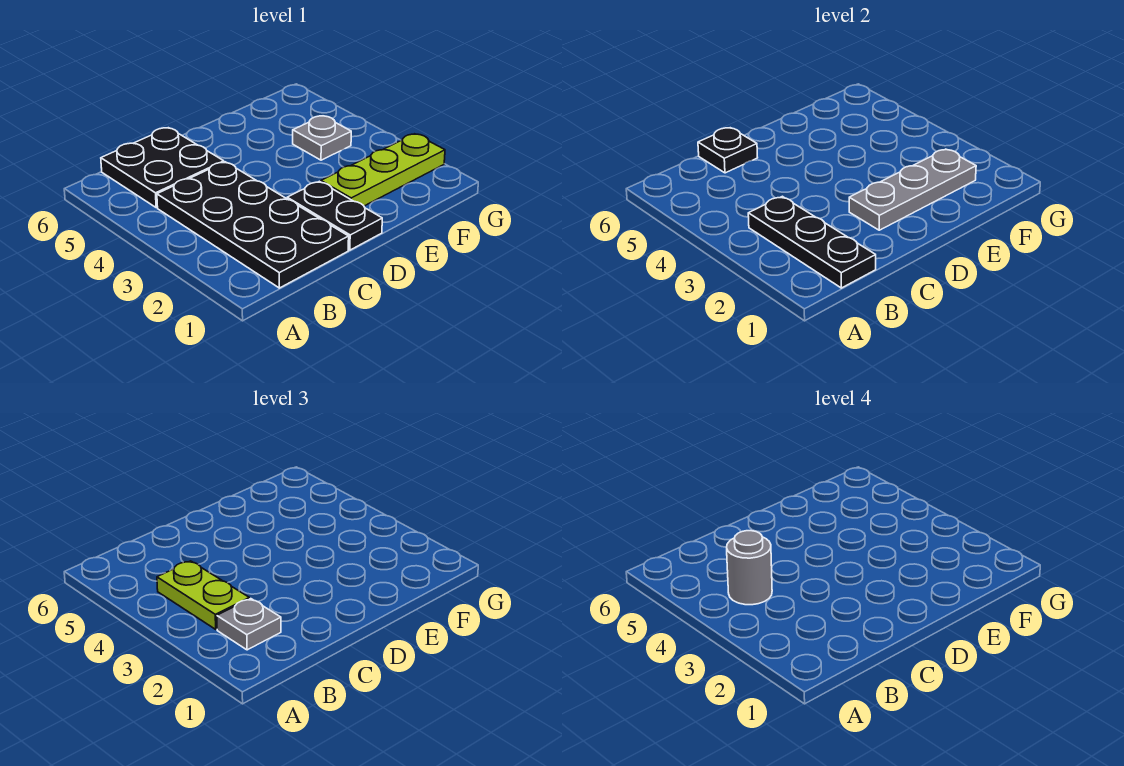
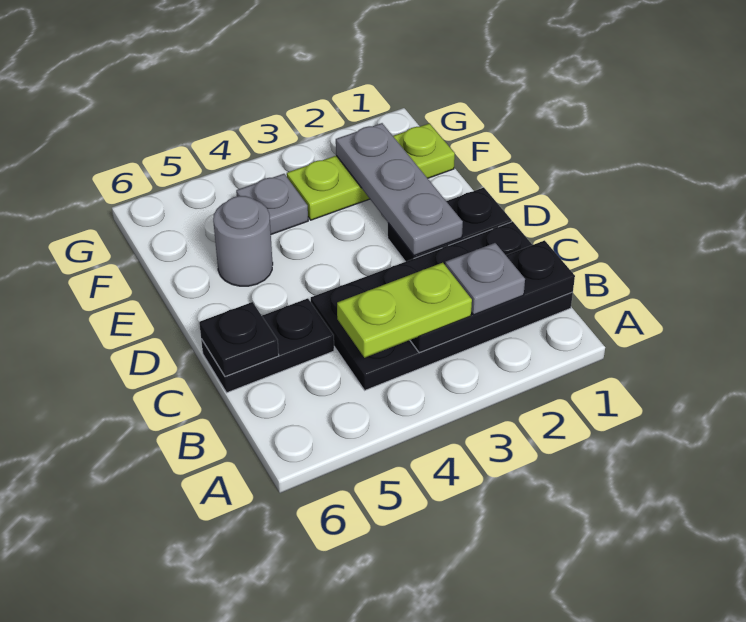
grey 1x1 round brick [727,531,772,605] -> grey 1x1 round brick moved to [213,196,273,286]
black 2x2 plate [101,128,224,208] -> black 1x2 plate [201,298,334,393]
lime 1x3 plate [321,134,445,206] -> lime 1x3 plate turned to [287,123,455,220]

